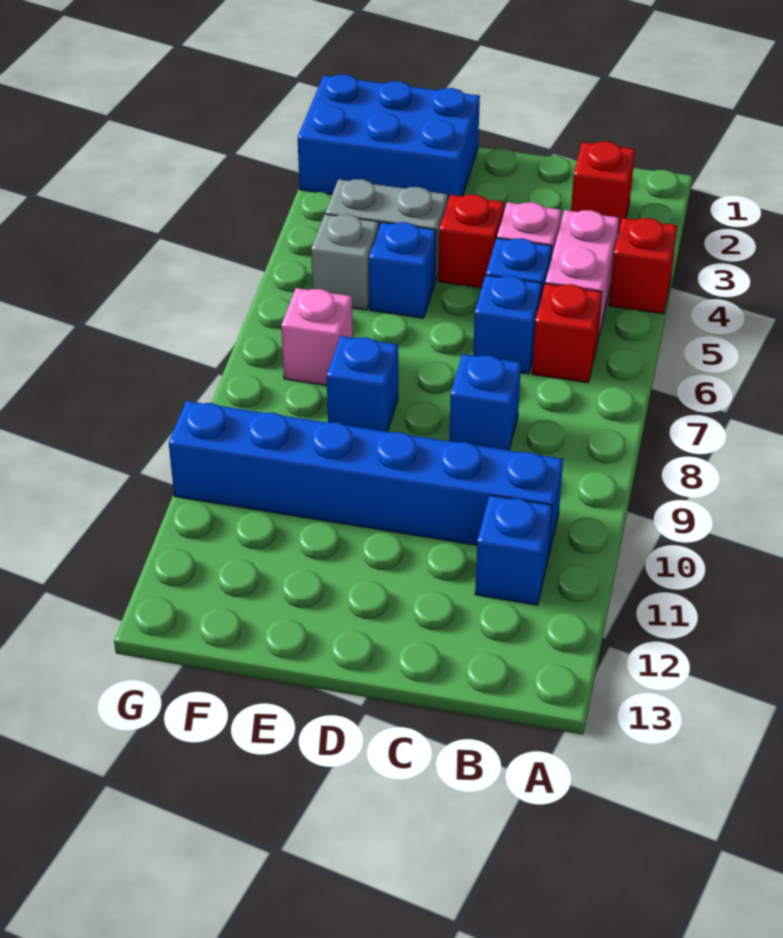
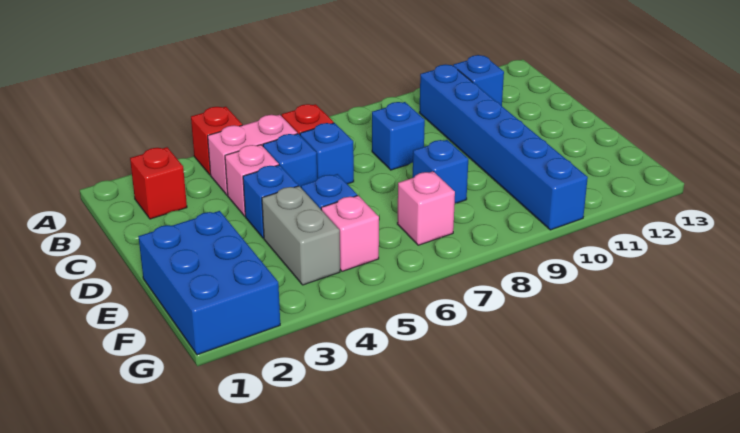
red 1x1 brick [438,195,504,288] -> blue 1x1 brick [243,165,298,238]
grey 1x1 brick [311,214,379,310] -> pink 1x1 brick [321,196,379,271]

